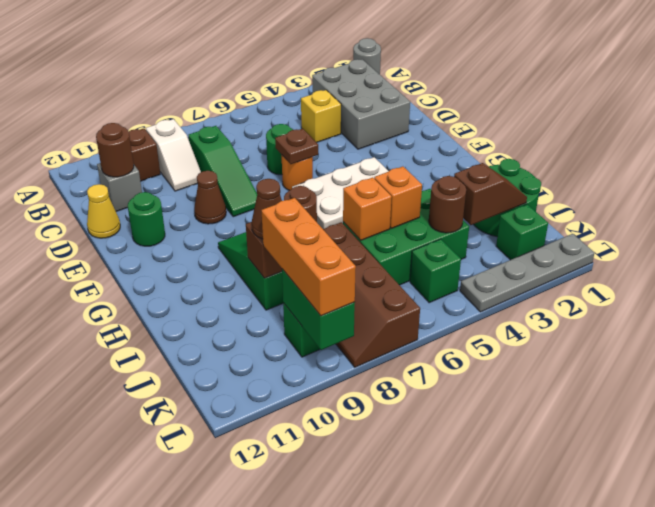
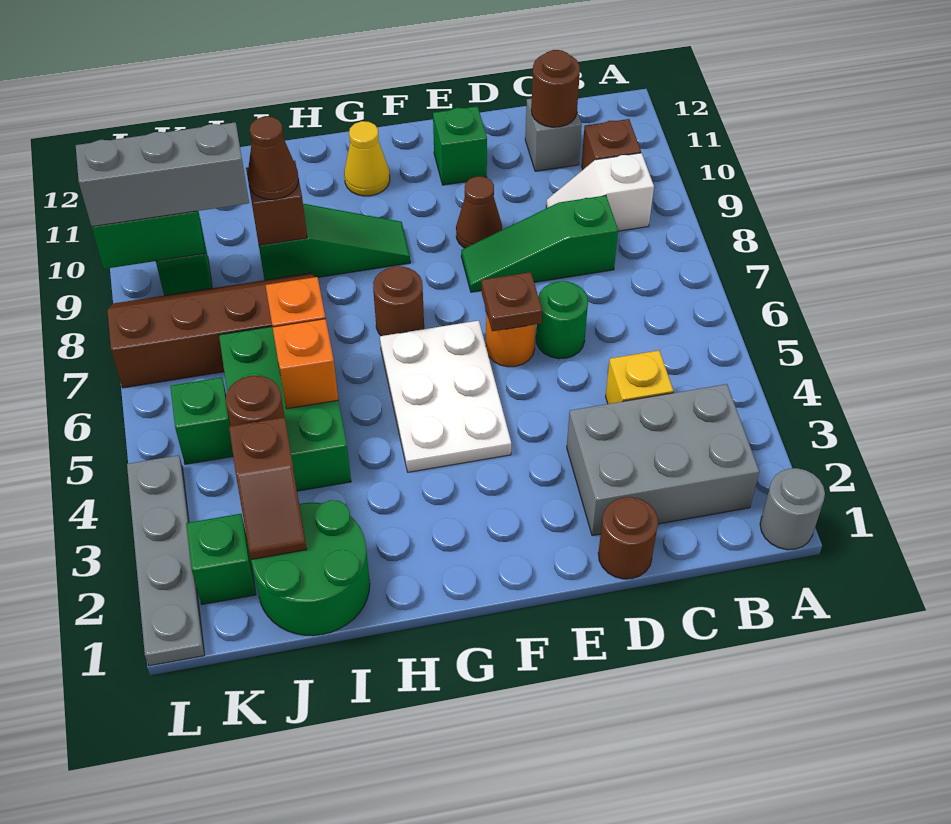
none -> brown 1x1 round brick [598,497,658,579]
yellow 1x1 cone [87,184,120,238] -> yellow 1x1 cone moved to [344,121,390,196]
green 1x1 round brick [128,192,165,246] -> green 1x1 brick [433,106,487,185]
orange 1x3 brick [261,198,356,316] -> grey 1x3 brick [76,122,249,227]

